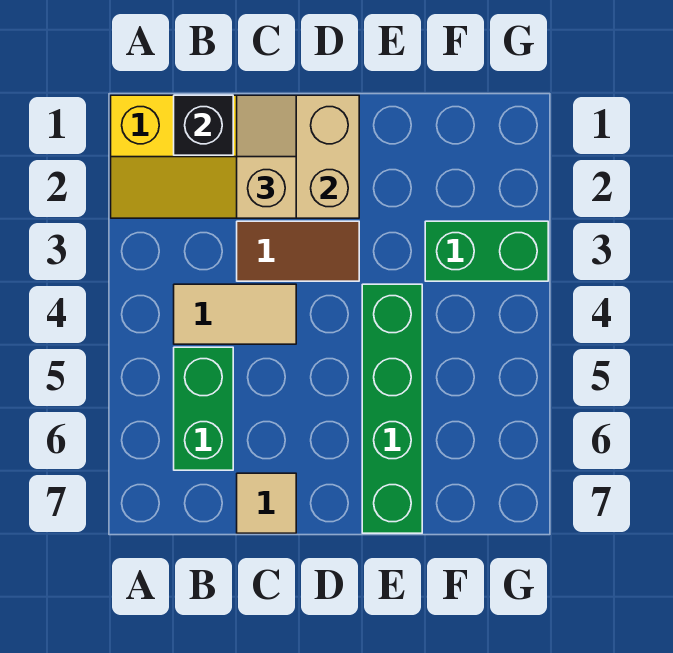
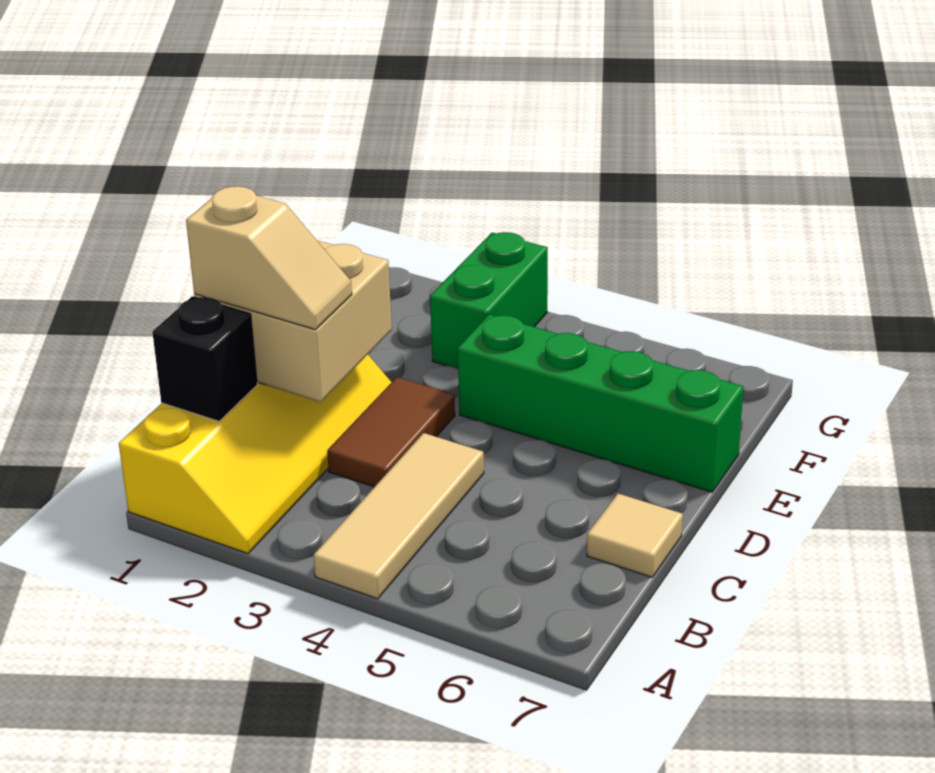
tan 1x2 tile [174,284,296,344] -> tan 1x3 tile [314,433,484,599]
green 1x2 brick [174,347,233,470] -> none
tan 1x2 slope [237,95,296,218] -> tan 1x2 slope turned to [186,186,352,330]

